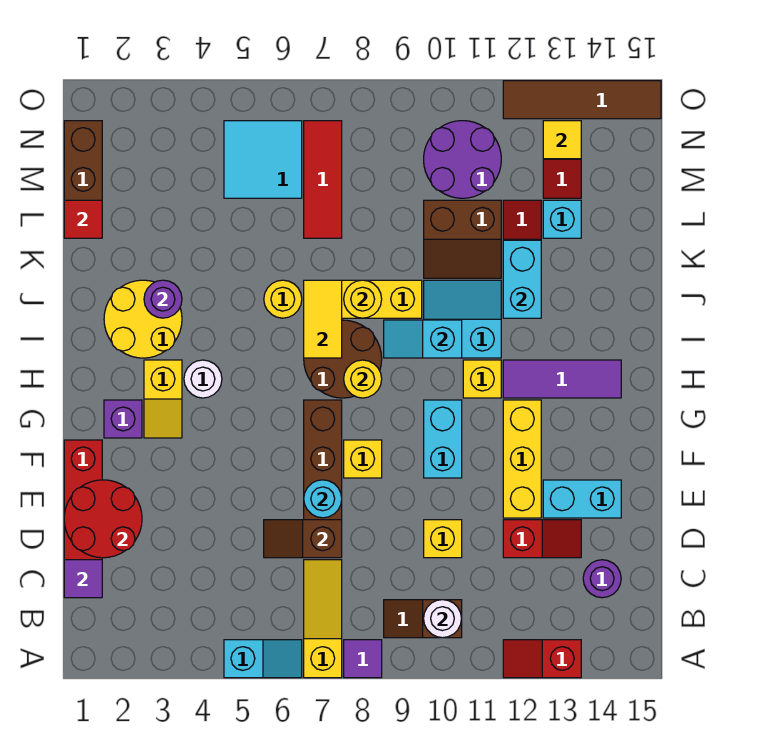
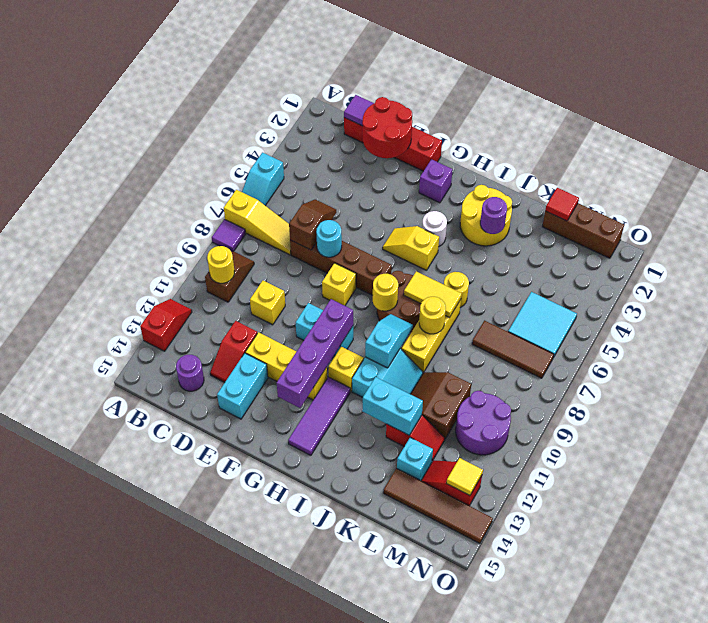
white 1x1 round brick [424,600,461,638] -> yellow 1x1 round brick [207,246,234,283]
yellow 1x2 slope [144,360,182,438] -> yellow 1x2 slope moved to [383,226,439,270]
none -> purple 1x4 brick [277,299,353,408]
red 1x3 tile [304,121,342,238] -> brown 1x3 tile [472,321,554,378]
brown 1x4 tile [503,81,661,119] -> brown 1x4 tile turned to [384,468,493,544]

